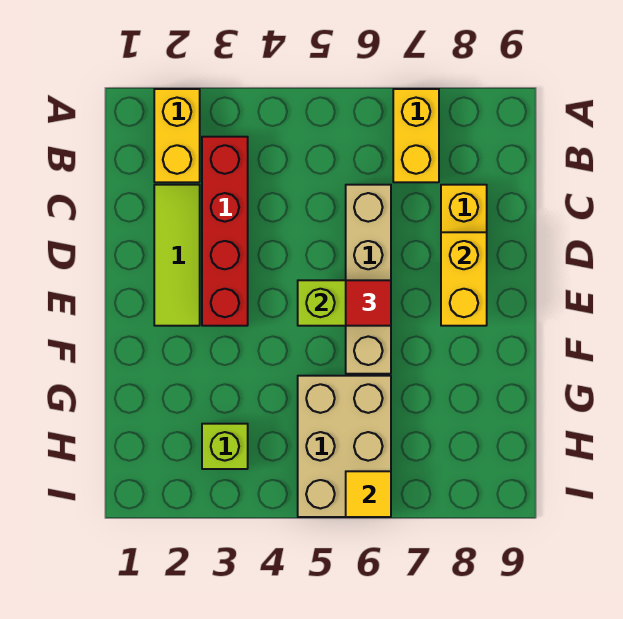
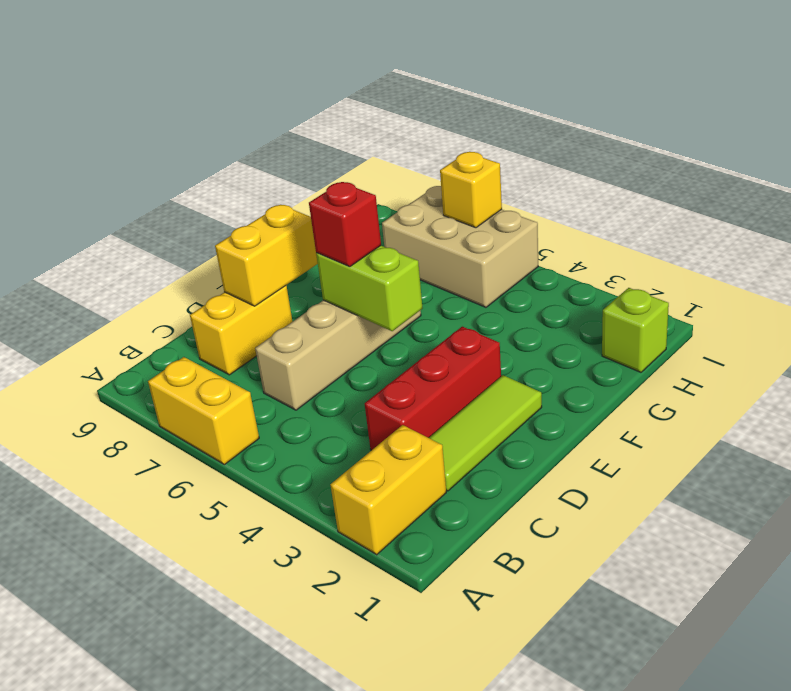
yellow 1x2 brick [393,89,439,182] -> yellow 1x2 brick turned to [148,357,259,465]
red 1x4 brick [202,137,248,326] -> red 1x3 brick [365,326,501,450]
red 1x1 tile [346,280,391,326] -> red 1x1 brick [309,182,381,267]
tan 2x3 brick [298,376,391,517] -> tan 2x3 brick turned to [382,186,538,307]
lime 1x1 brick [202,424,248,469] -> lime 1x1 brick moved to [602,288,669,372]
yellow 1x1 tile [346,471,391,517] -> yellow 1x1 brick [440,152,502,228]

